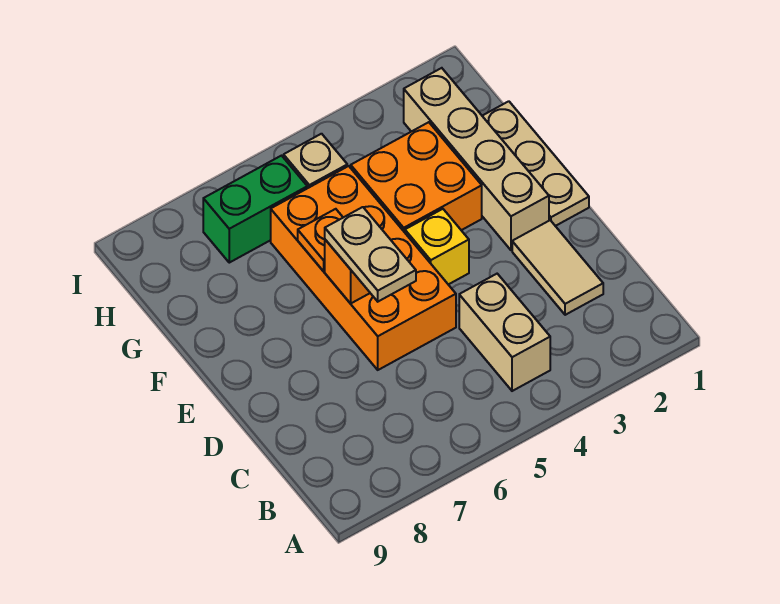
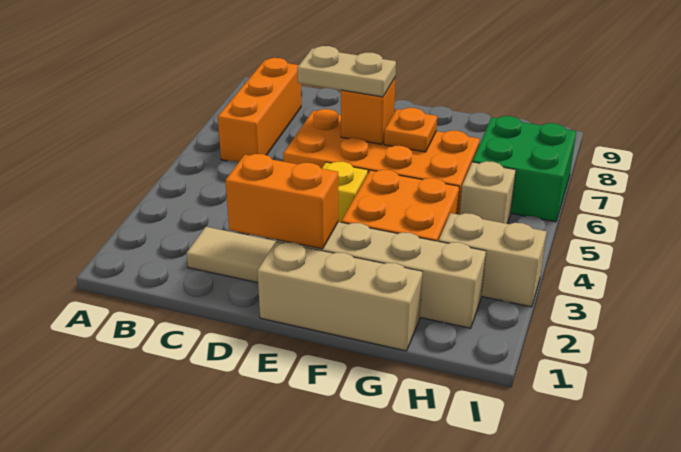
tan 1x2 brick [459,274,550,391] -> tan 1x2 brick moved to [439,213,547,307]
none -> orange 1x3 brick [218,58,301,162]
none -> orange 1x2 brick [225,154,338,249]
tan 1x3 plate [483,101,589,226] -> tan 1x3 brick [257,242,422,351]
green 1x2 brick [203,156,307,263] -> green 2x2 brick [473,116,576,222]

